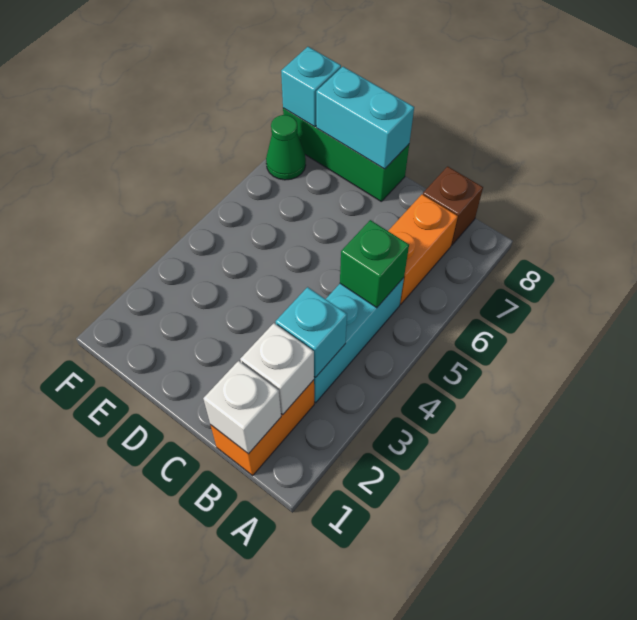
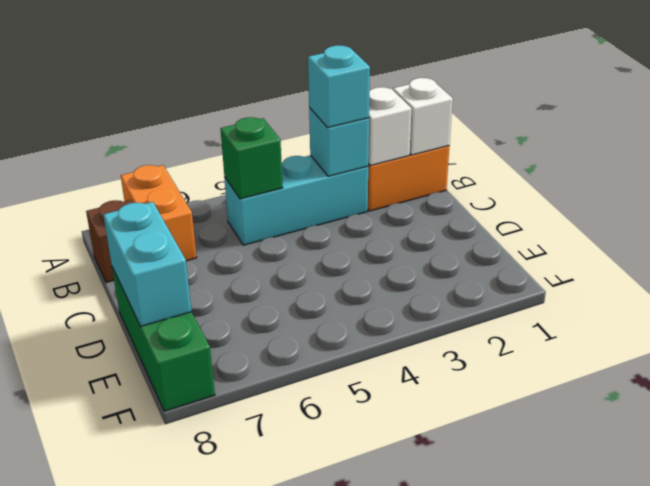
orange 1x2 brick [388,194,458,304] -> orange 1x2 brick turned to [121,165,197,261]
green 1x1 cone [266,115,306,180] -> none
cyan 1x1 brick [281,47,341,127] -> cyan 1x1 brick moved to [308,45,370,128]

